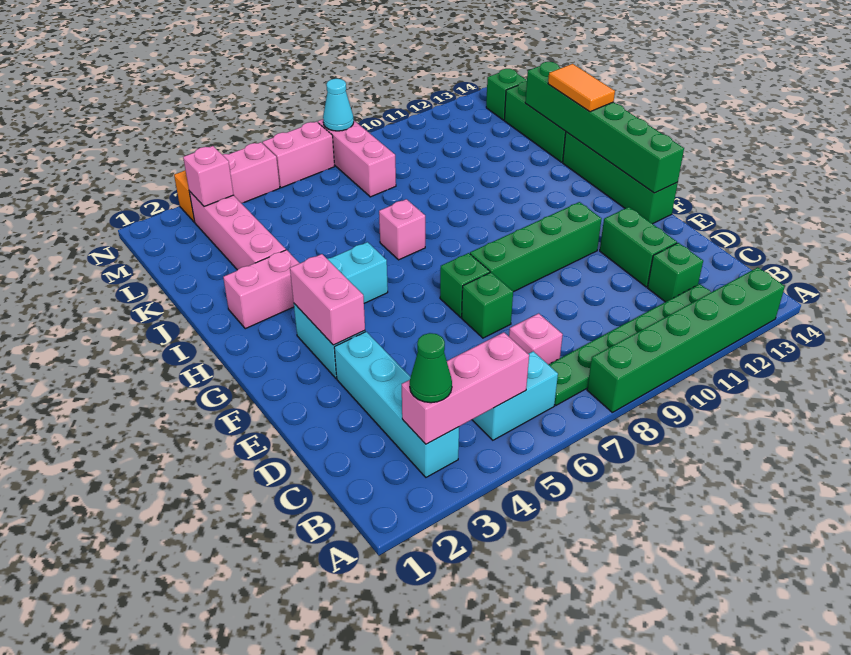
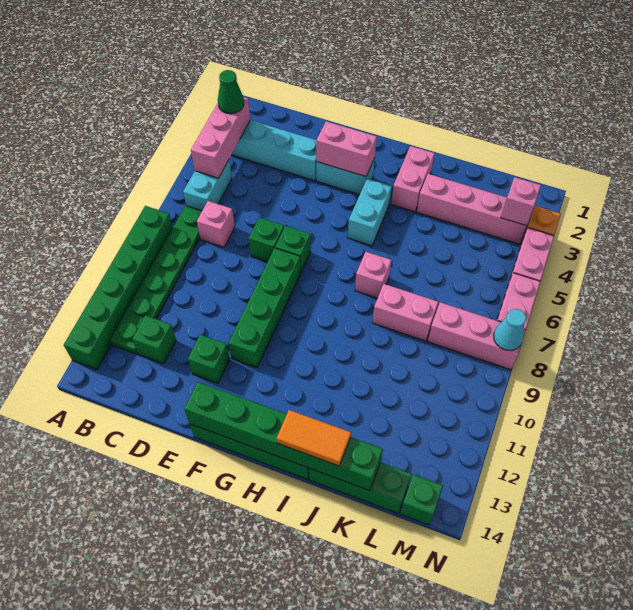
green 1x2 brick [600,207,677,287] -> green 1x1 brick [188,335,230,383]
none -> pink 1x2 brick [372,284,438,341]

